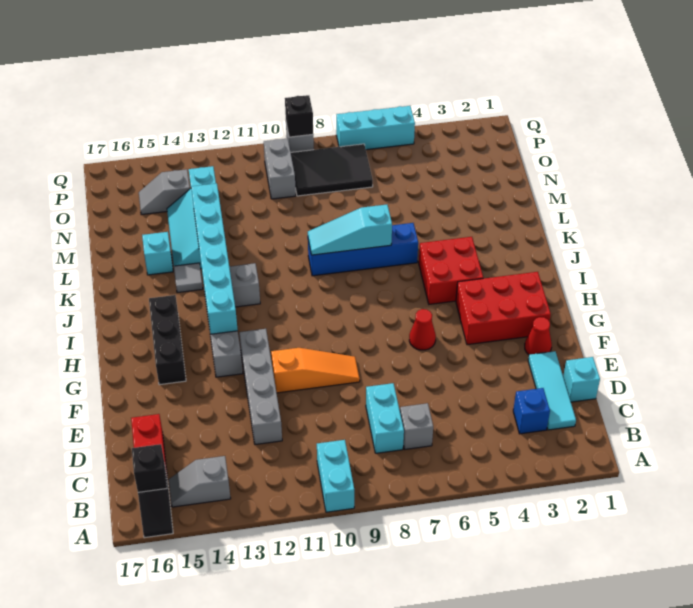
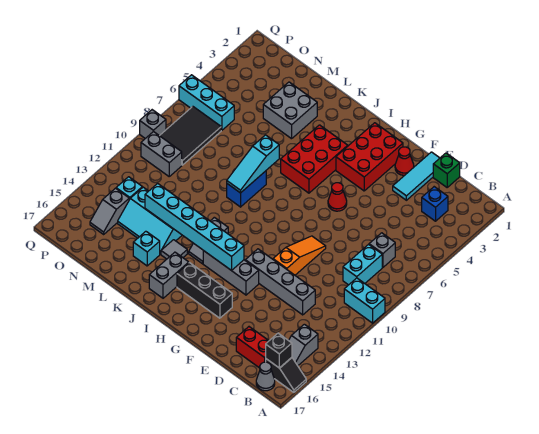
none -> grey 1x1 cone [256,362,275,391]
cyan 1x3 tile [528,351,576,430] -> cyan 1x3 tile turned to [393,152,440,200]
cyan 1x2 brick [366,383,404,453] -> cyan 1x2 brick turned to [343,244,382,285]
cyan 1x1 brick [563,357,600,402] -> green 1x1 brick [433,153,460,187]
red 2x2 brick [419,237,483,304] -> red 2x3 brick [281,125,348,193]
none -> grey 1x2 brick [149,252,189,298]
blue 1x4 brick [308,223,418,276] -> blue 1x2 brick [227,171,266,207]
none -> grey 2x2 brick [263,82,317,139]
cyan 1x3 brick [336,106,415,150] -> cyan 1x3 brick turned to [179,75,234,130]
black 1x1 brick [285,95,313,137] -> none

